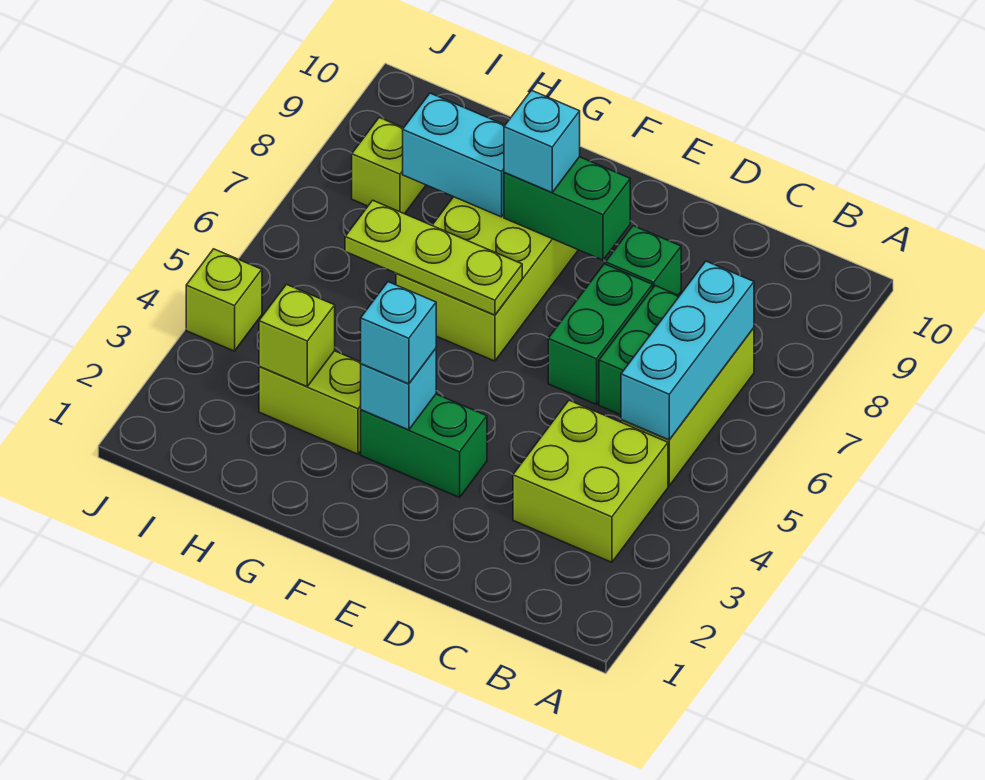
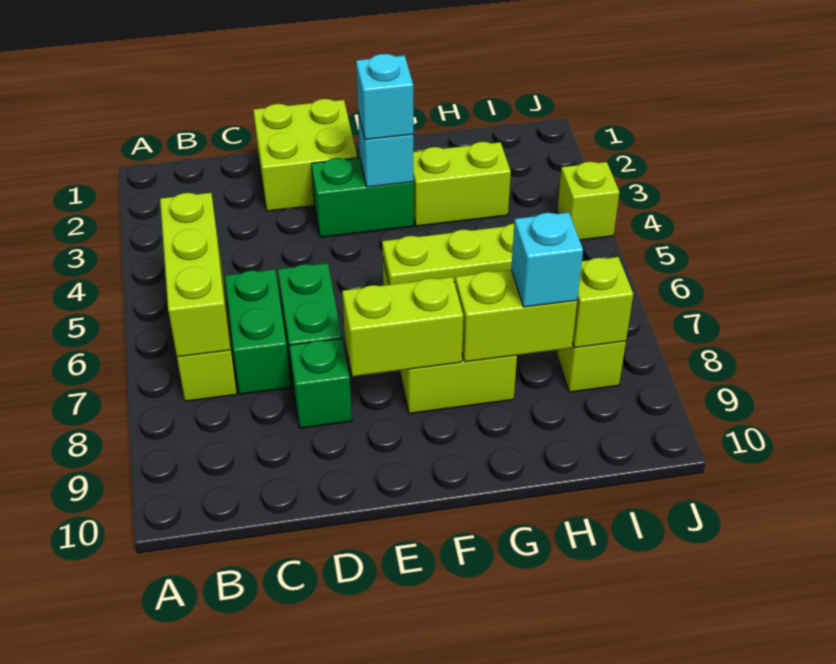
lime 2x2 brick [513,400,668,562] -> lime 2x2 brick moved to [253,99,357,211]
cyan 1x3 brick [621,261,754,440] -> lime 1x3 brick [160,193,230,357]
green 1x2 brick [504,157,630,260] -> lime 1x2 brick [342,277,463,376]
cyan 1x1 brick [504,90,580,192] -> cyan 1x1 brick moved to [511,212,583,307]
cyan 1x2 brick [403,93,505,217] -> lime 1x2 brick [455,270,577,362]
lime 1x1 brick [259,284,335,386] -> lime 1x1 brick moved to [572,257,633,348]

